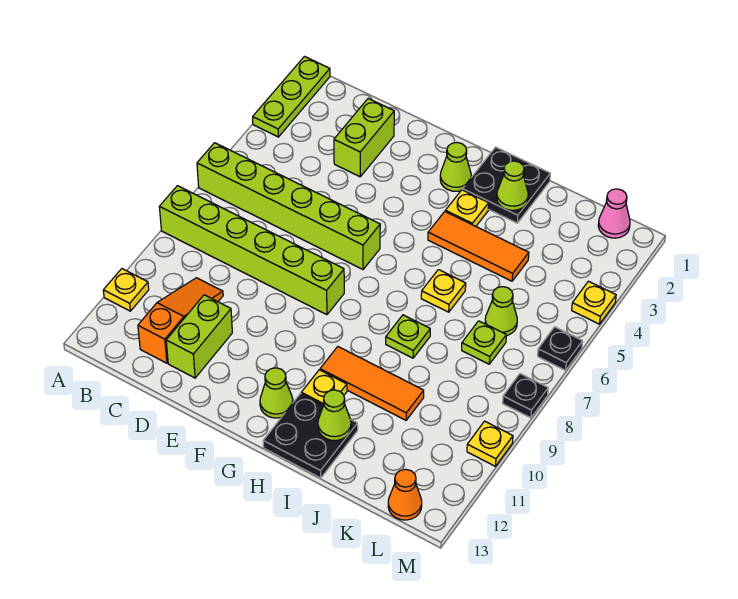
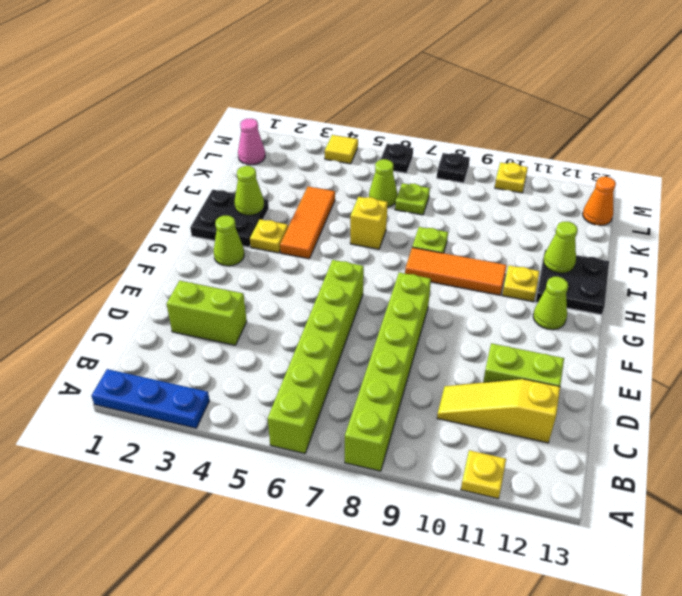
lime 1x3 plate [253,57,330,137] -> blue 1x3 plate [92,369,210,428]
orange 1x3 slope [138,278,223,363] -> yellow 1x3 slope [437,379,560,443]
orange 1x3 tile [320,347,424,420] -> orange 1x3 tile turned to [405,247,507,295]
yellow 1x1 plate [421,270,466,312] -> yellow 1x1 brick [350,197,388,249]
yellow 1x1 plate [572,281,616,324] -> yellow 1x1 tile [325,135,358,164]

